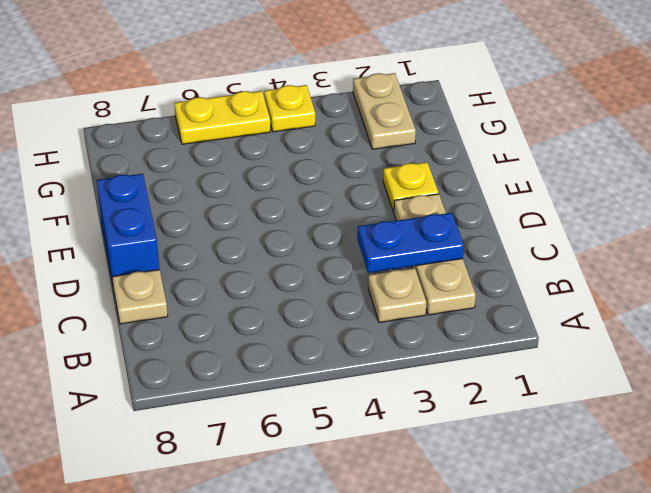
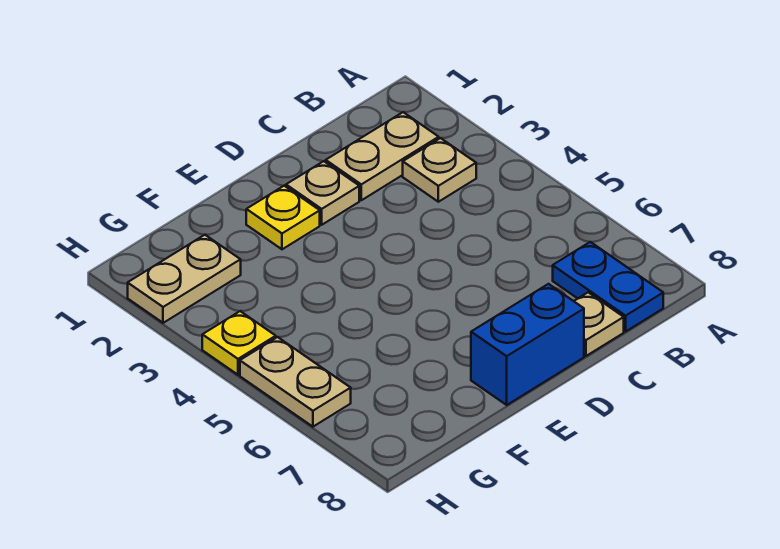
blue 1x2 plate [358,213,464,273] -> blue 1x2 plate moved to [553,242,663,331]
yellow 1x2 plate [174,91,270,144] -> tan 1x2 plate [240,337,351,427]

